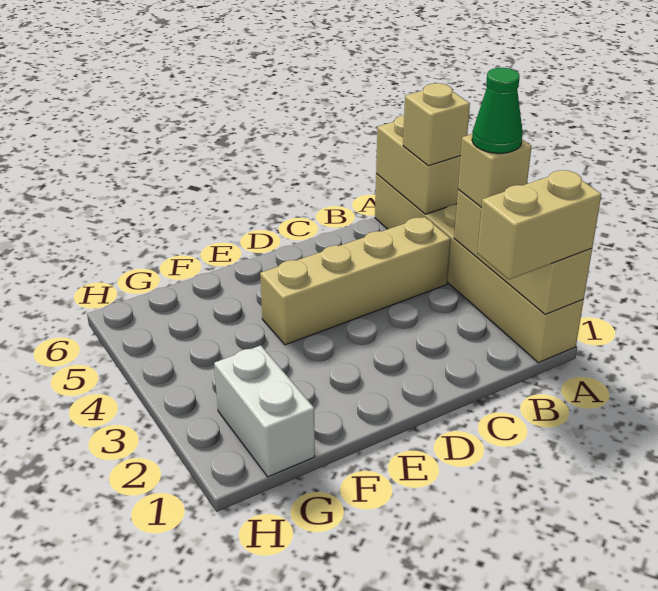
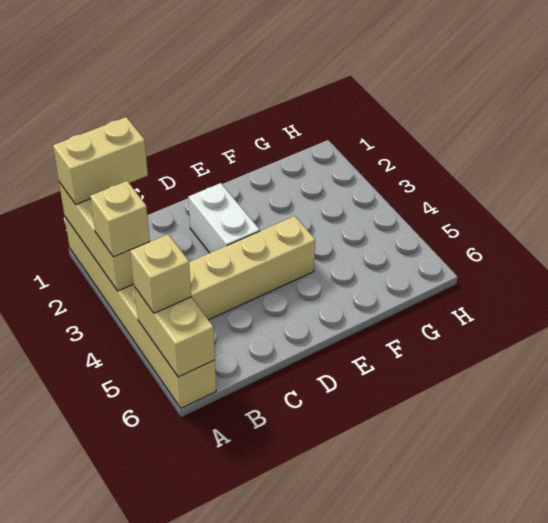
green 1x1 cone [472,68,523,153] -> none
white 1x2 brick [214,345,315,477] -> white 1x2 brick moved to [188,183,260,253]

